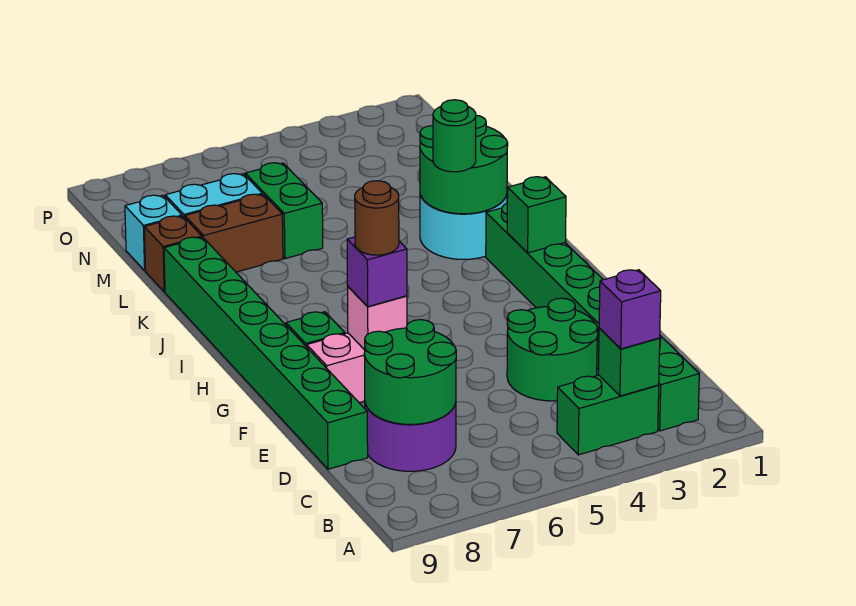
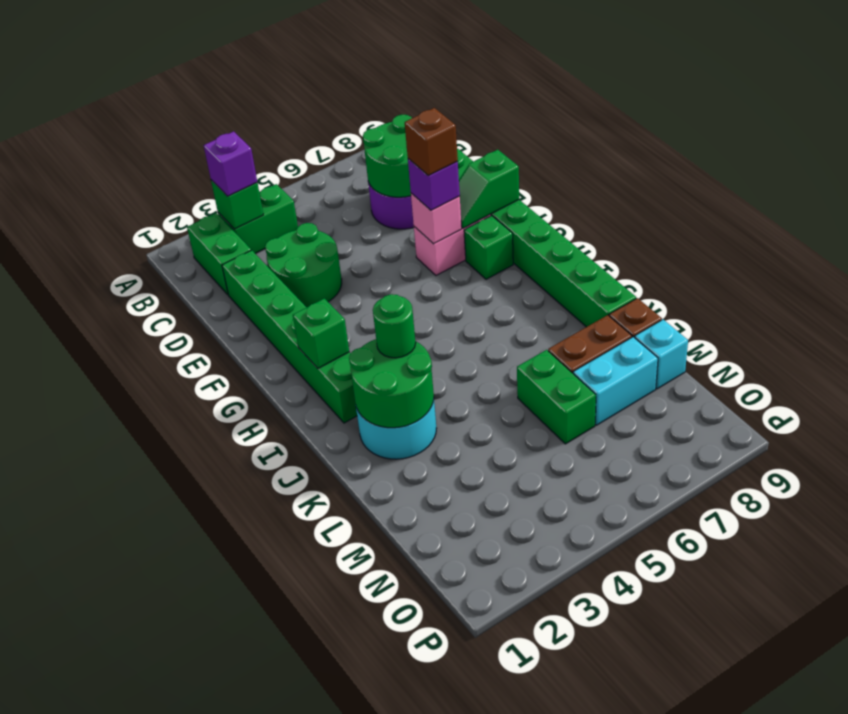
brown 1x1 round brick [355,181,399,255] -> brown 1x1 brick [405,108,458,176]
none -> green 1x2 slope [459,150,519,228]

